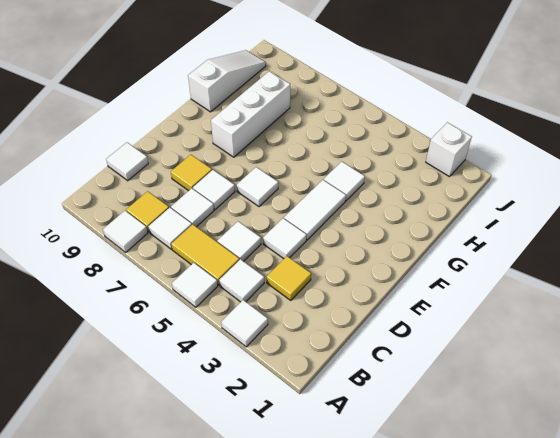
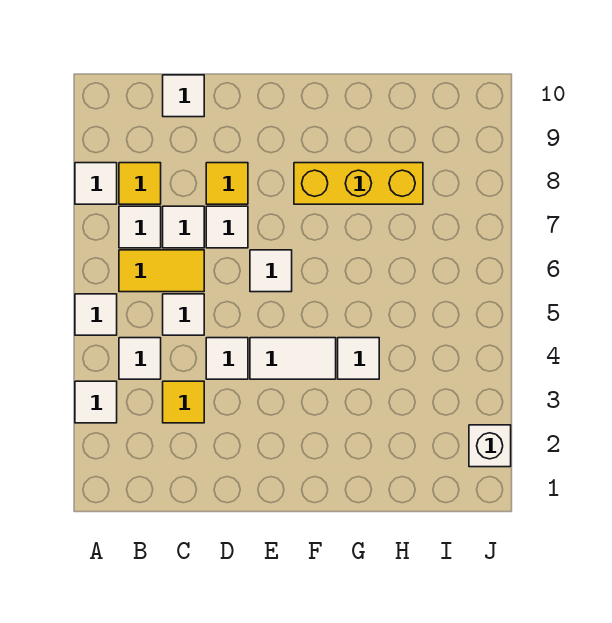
yellow 1x2 tile [171,224,239,285] -> yellow 1x2 tile turned to [119,250,204,292]
white 1x3 brick [211,71,290,157] -> yellow 1x3 brick [294,163,423,204]
white 1x3 slope [188,50,266,112] -> none

